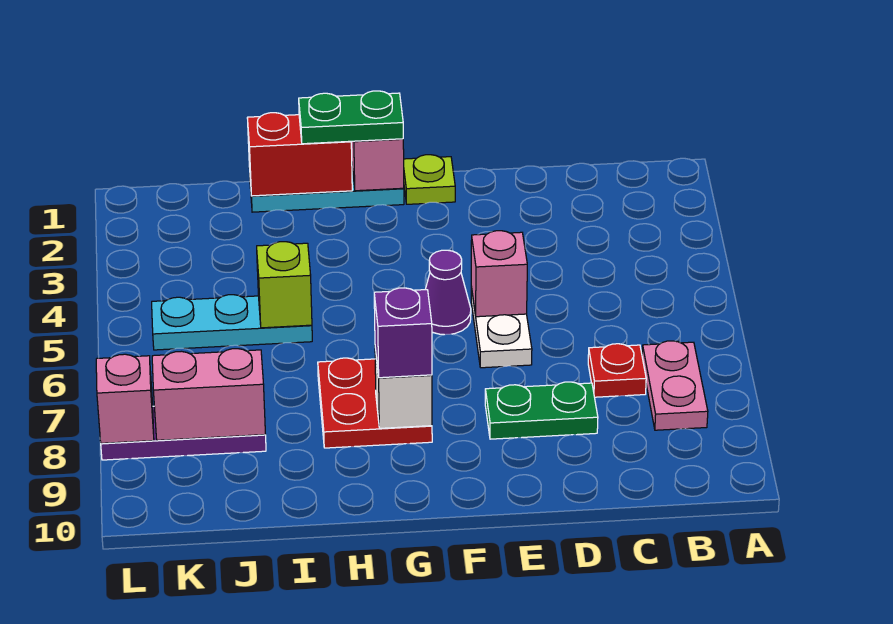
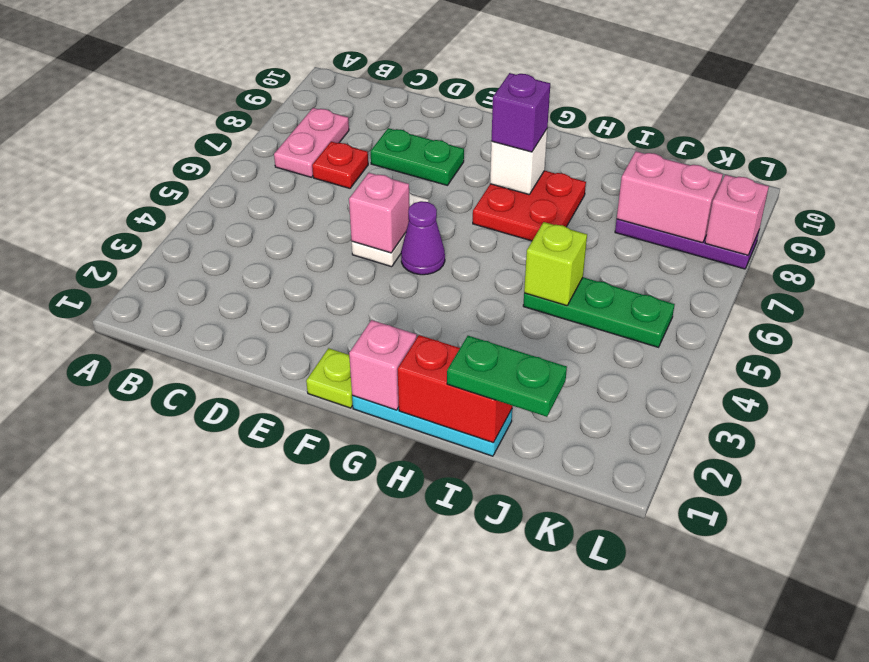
green 1x2 plate [299,91,403,144] -> green 1x2 plate moved to [447,336,567,417]
cyan 1x3 plate [152,295,312,350] -> green 1x3 plate [523,277,675,347]

